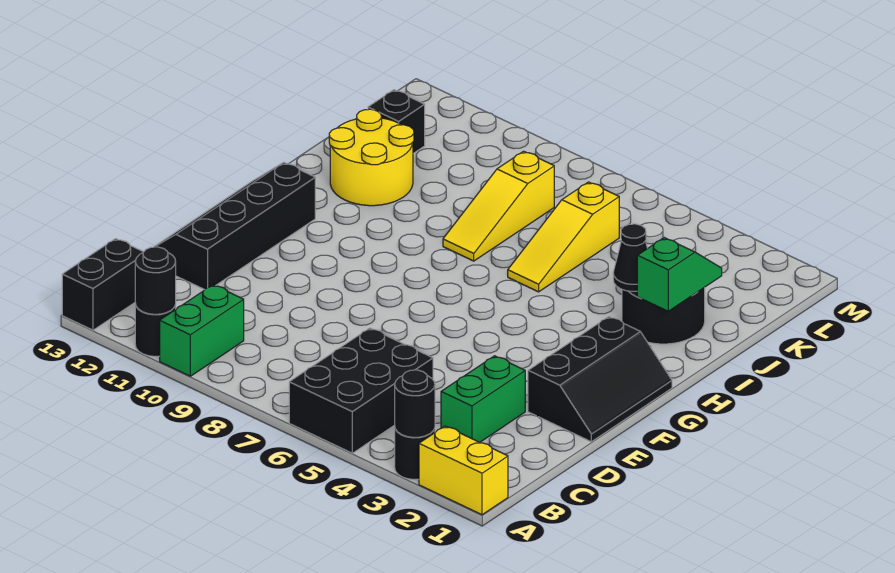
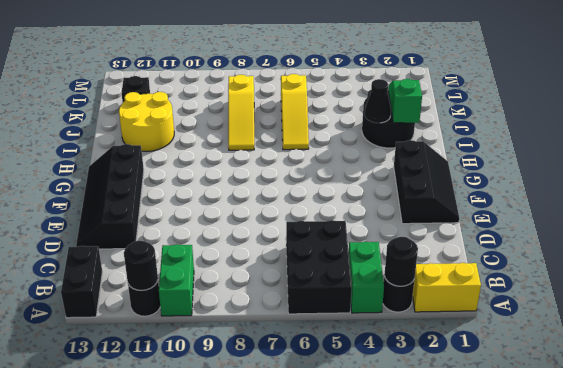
green 1x2 brick [441,356,525,442] -> green 1x2 brick moved to [349,242,384,313]

